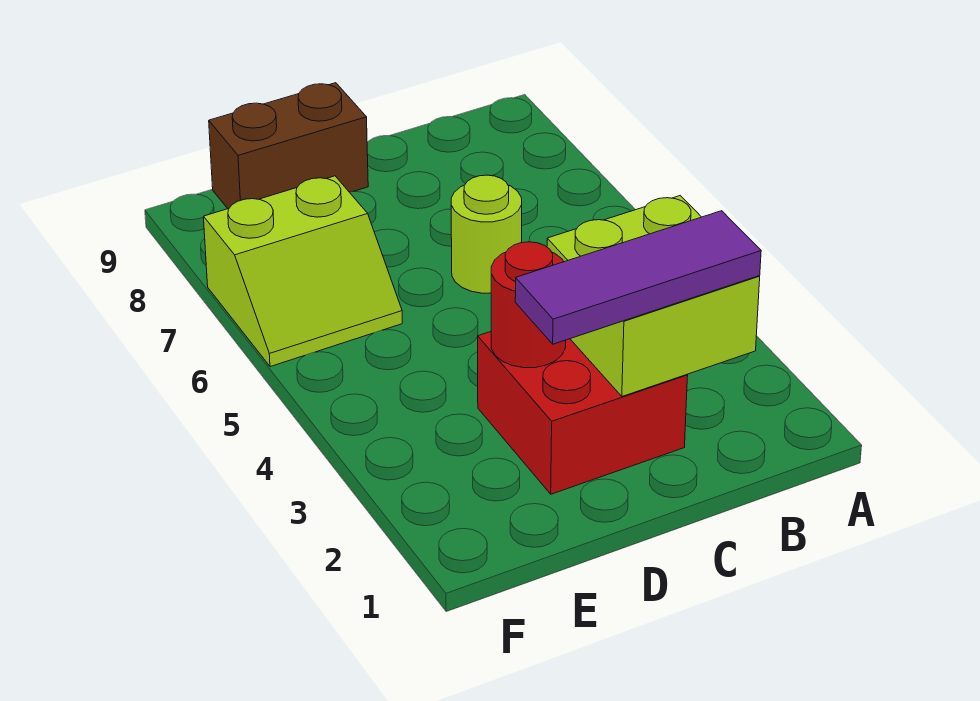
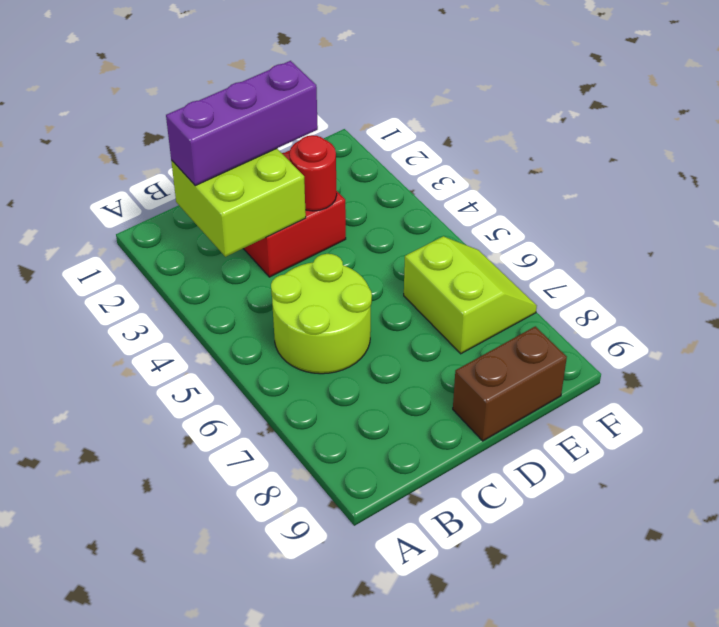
purple 1x3 tile [515,211,761,344] -> purple 1x3 brick [166,61,318,186]
lime 1x1 round brick [451,175,522,293] -> lime 2x2 round brick [271,254,372,374]
lime 2x2 slope [204,176,402,367] -> lime 2x2 slope turned to [404,236,537,354]

